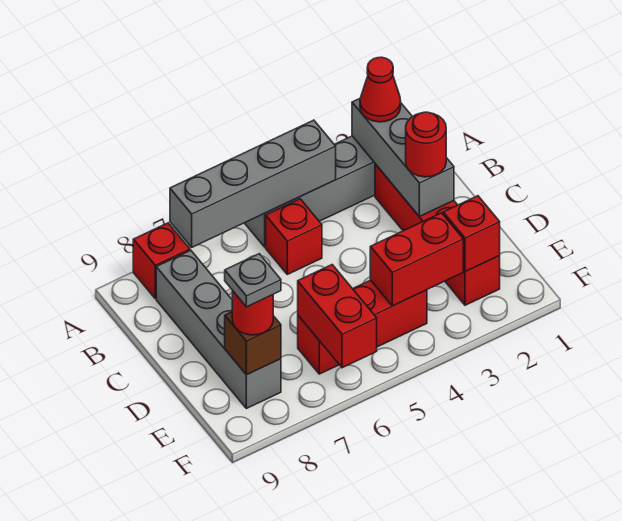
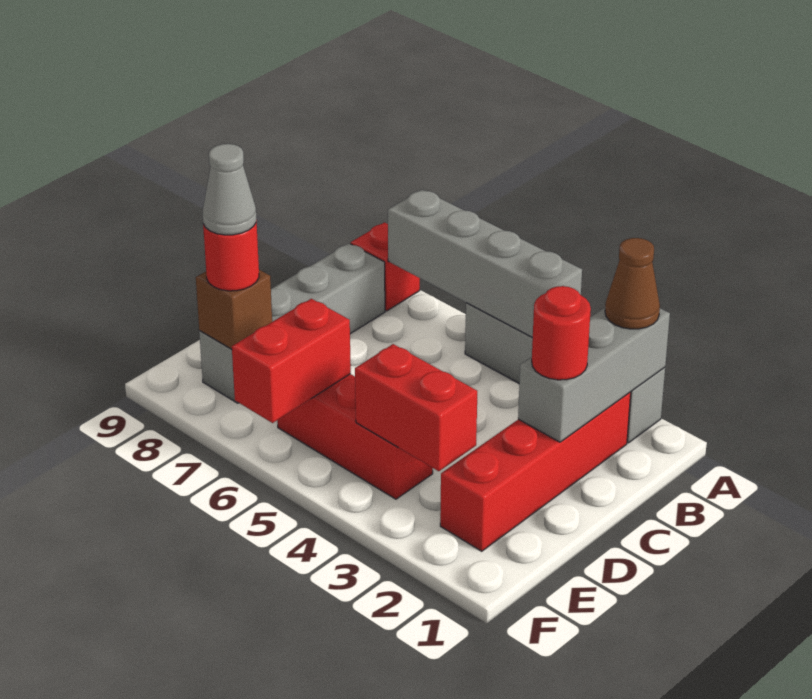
red 1x1 cone [360,57,401,122] -> brown 1x1 cone [605,238,660,329]
red 1x1 brick [266,199,322,274] -> none
red 1x1 brick [443,196,500,272] -> none
grey 1x1 plate [225,254,281,307] -> grey 1x1 cone [203,144,256,235]

